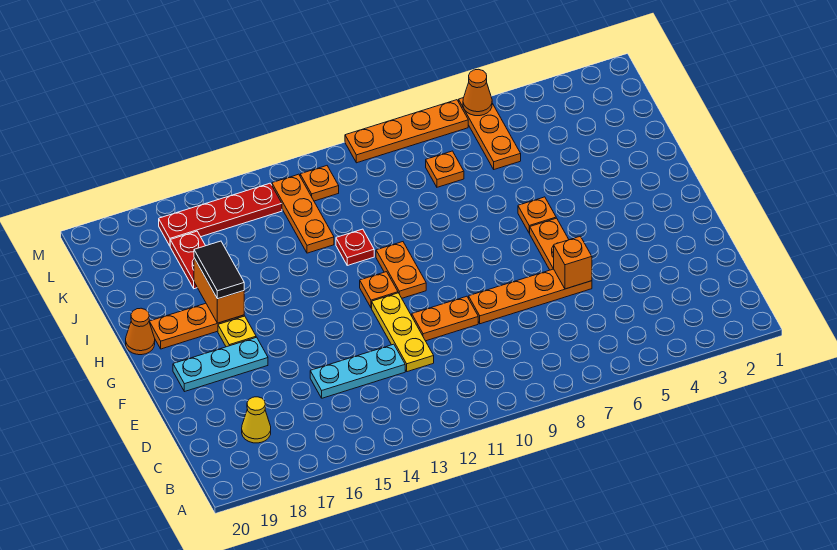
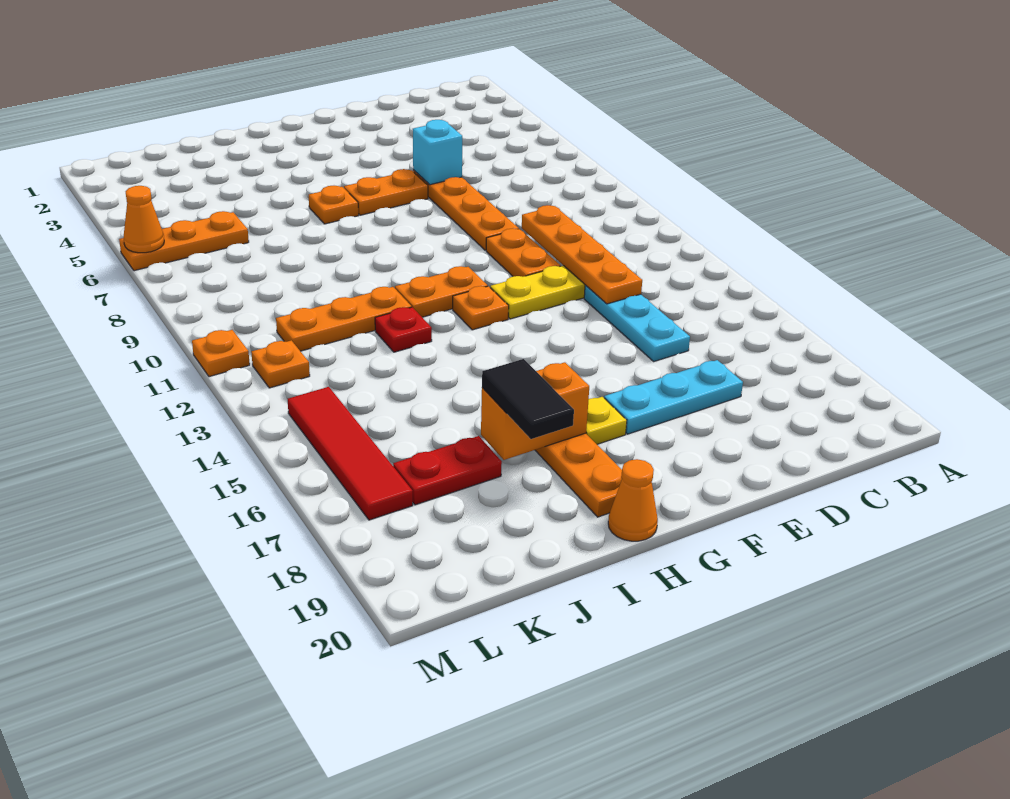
yellow 1x1 cone [242,397,271,443] -> none
orange 1x1 brick [554,236,592,289] -> cyan 1x1 brick [413,120,462,185]
cyan 1x3 plate [173,337,268,392] -> cyan 1x3 plate turned to [604,360,743,434]
black 1x2 tile [194,241,244,299] -> black 1x2 tile turned to [482,359,574,439]
orange 1x3 plate [272,174,334,253] -> orange 1x3 plate moved to [276,287,412,351]
orange 1x1 plate [426,151,464,187] -> orange 1x1 plate moved to [192,330,250,377]
red 1x4 plate [159,183,282,246] -> red 1x4 tile [288,387,413,520]
orange 1x4 plate [345,100,468,163] -> orange 1x4 plate moved to [522,205,642,304]

